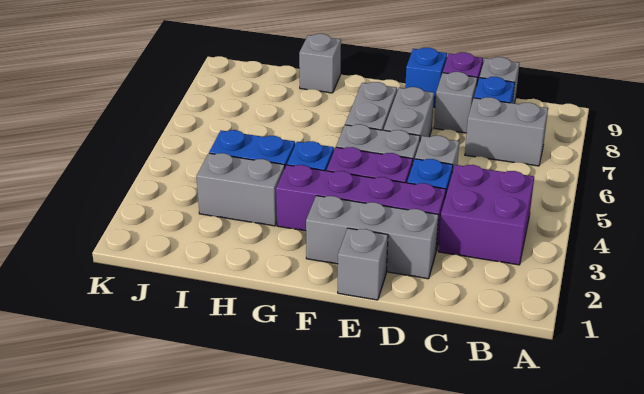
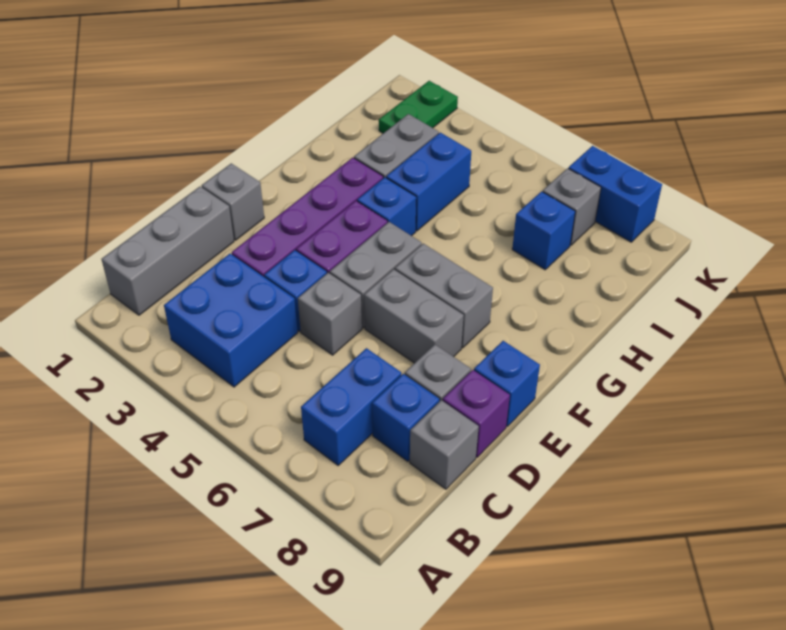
purple 2x2 brick [438,165,534,265] -> blue 2x2 brick [164,254,298,387]
grey 1x2 brick [465,97,548,166] -> blue 1x2 brick [301,348,401,465]
grey 1x3 brick [306,196,439,279] -> grey 1x3 brick moved to [101,187,234,315]
grey 1x1 brick [299,34,341,93] -> grey 1x1 brick moved to [543,168,601,245]
none -> blue 1x1 brick [512,191,575,270]
none -> green 1x2 plate [379,81,458,133]
none -> blue 1x2 brick [568,146,662,242]

